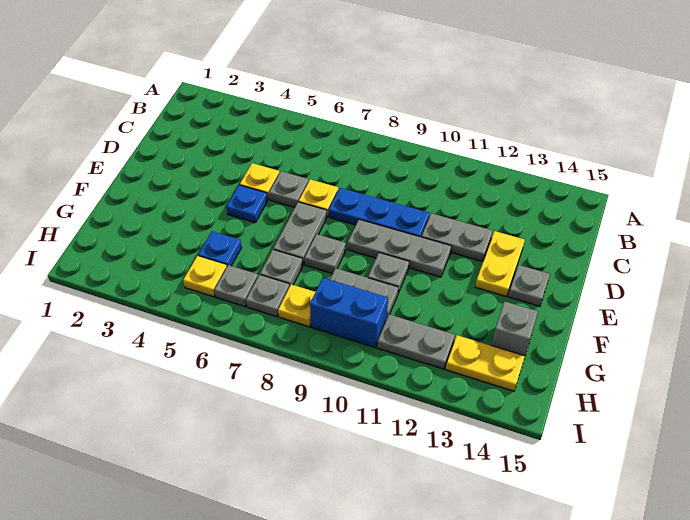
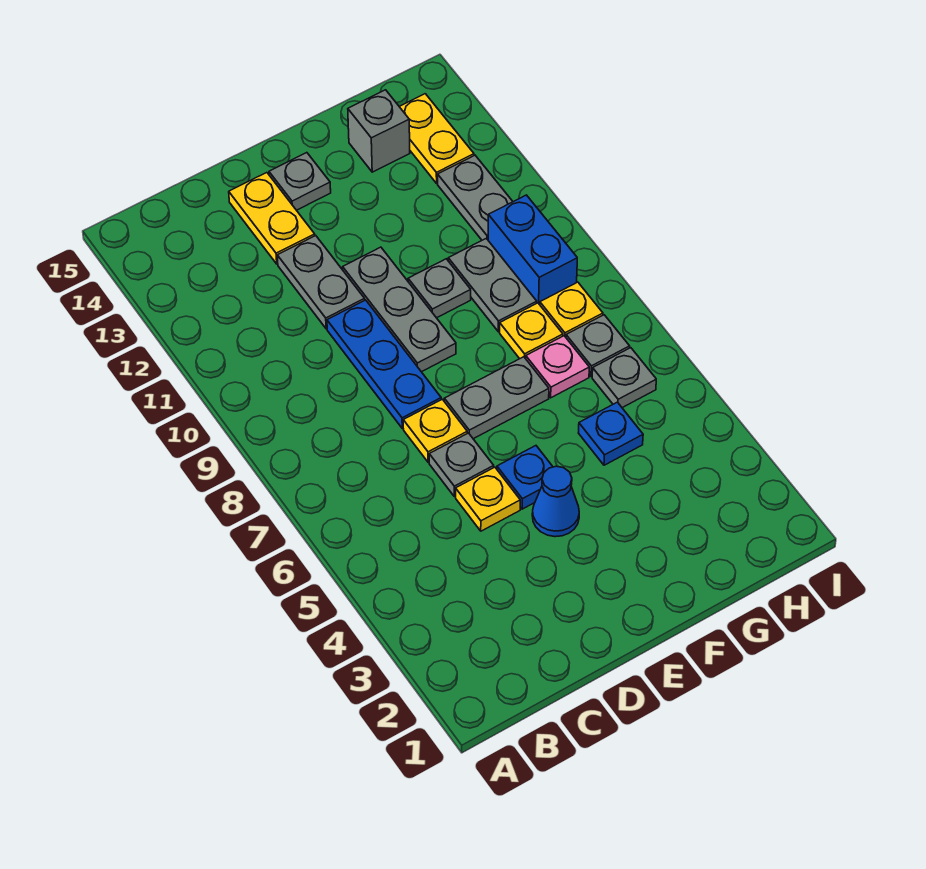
yellow 1x2 plate [475,231,525,297] -> yellow 1x2 plate turned to [229,173,315,264]
none -> blue 1x1 cone [532,466,579,537]
grey 1x1 plate [304,234,346,274] -> none
grey 1x1 plate [260,250,303,286] -> pink 1x1 plate [526,336,589,398]
yellow 1x1 plate [183,256,227,297] -> yellow 1x1 plate moved to [500,303,563,359]

